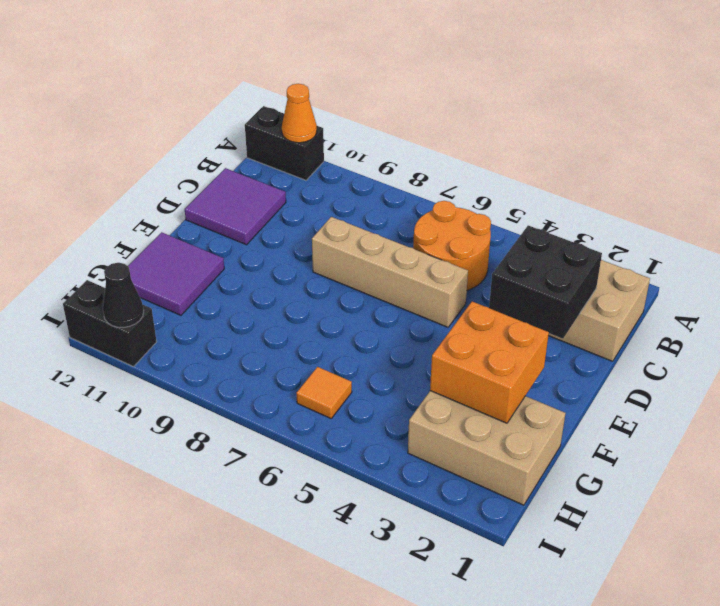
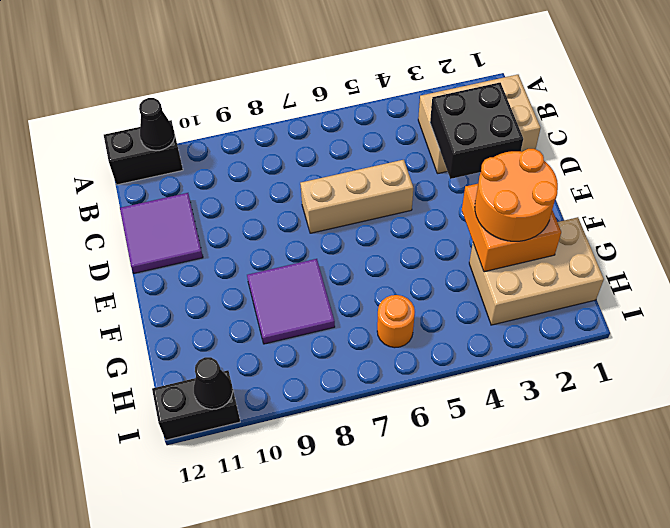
orange 1x1 cone [282,84,317,143] -> black 1x1 cone [139,98,175,151]
orange 2x2 round brick [413,201,491,290] -> orange 2x2 round brick moved to [475,149,558,241]
tan 1x4 brick [312,217,468,327] -> tan 1x3 brick [300,160,413,233]
purple 2x2 tile [128,232,224,315] -> purple 2x2 tile moved to [247,259,335,344]
orange 1x1 tile [296,367,352,418] -> orange 1x1 round brick [377,295,415,348]

